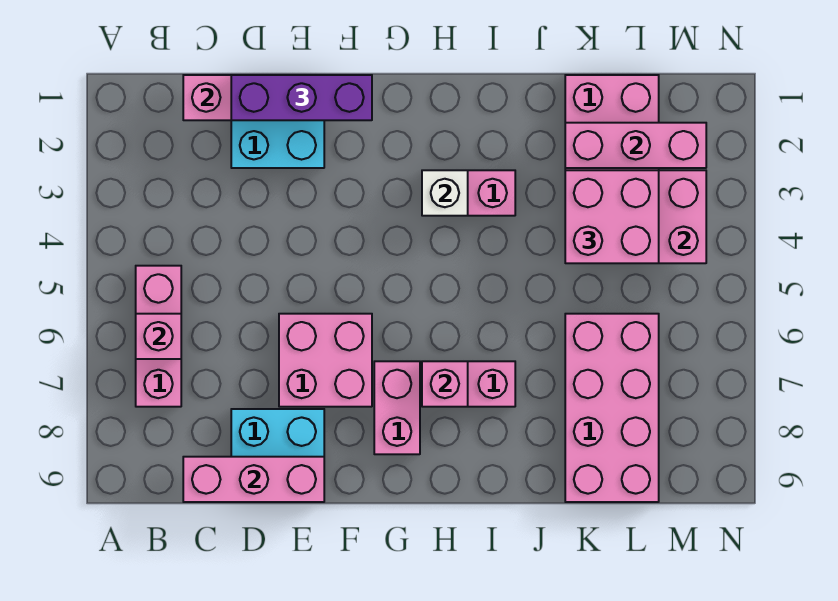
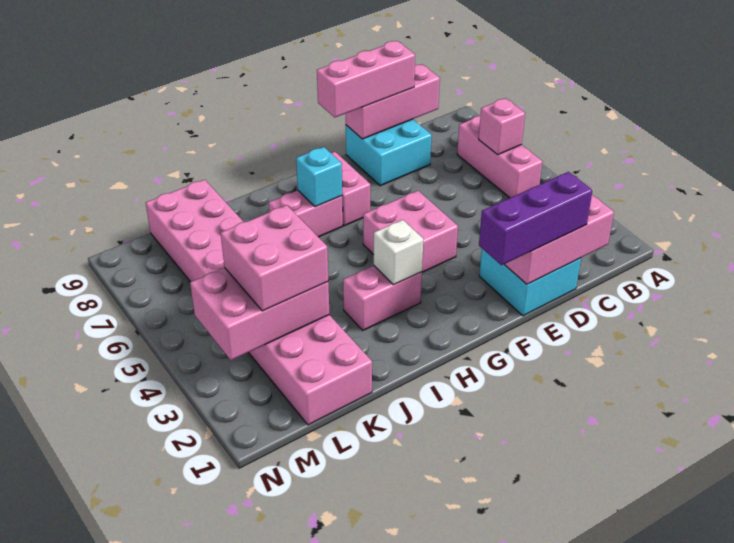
pink 2x2 brick [279,314,372,407] -> pink 2x2 brick moved to [363,191,458,272]
pink 1x1 brick [422,361,468,407] -> cyan 1x1 brick [296,147,342,207]
pink 1x3 brick [565,123,706,168] -> pink 1x3 brick moved to [317,41,415,117]

